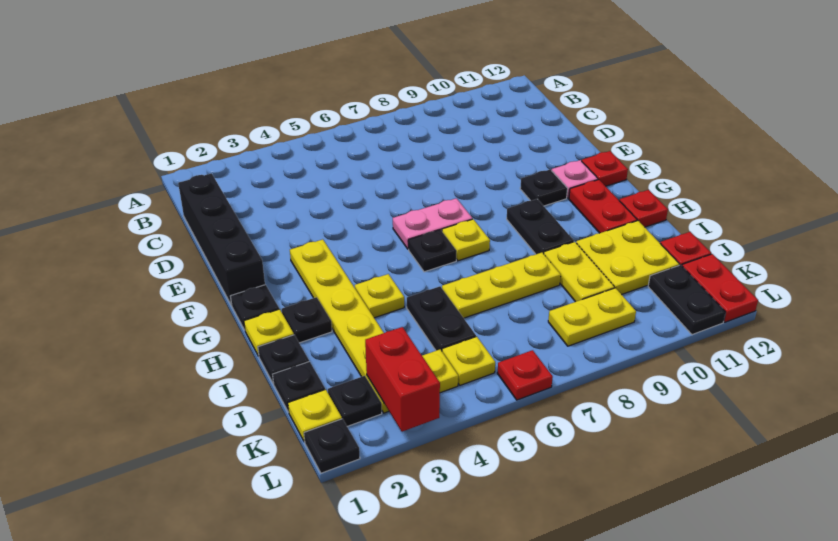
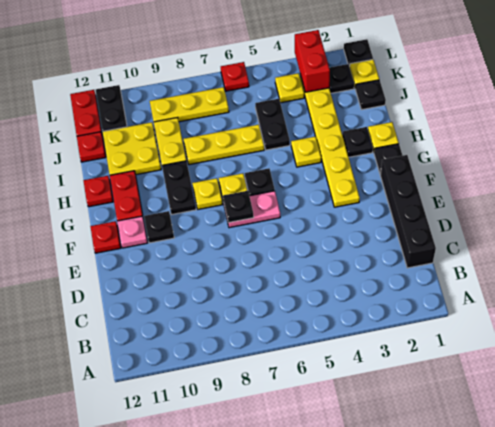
black 1x1 plate [258,335,309,384] -> black 1x1 plate moved to [223,191,254,223]
yellow 1x1 plate [442,337,495,385] -> yellow 1x1 plate moved to [192,178,223,209]
yellow 1x2 plate [548,288,636,346] -> yellow 1x3 plate [150,87,229,122]

